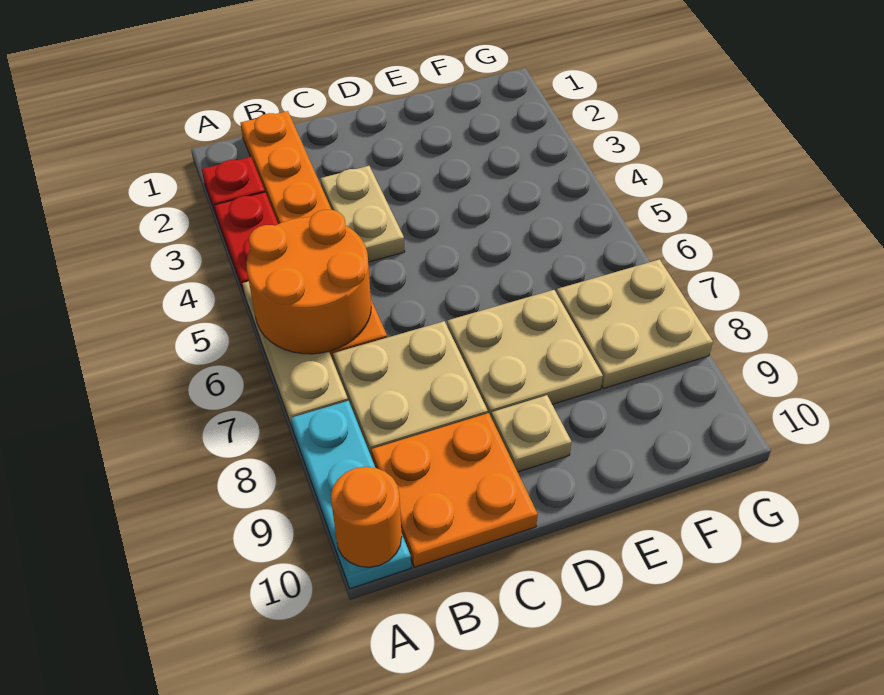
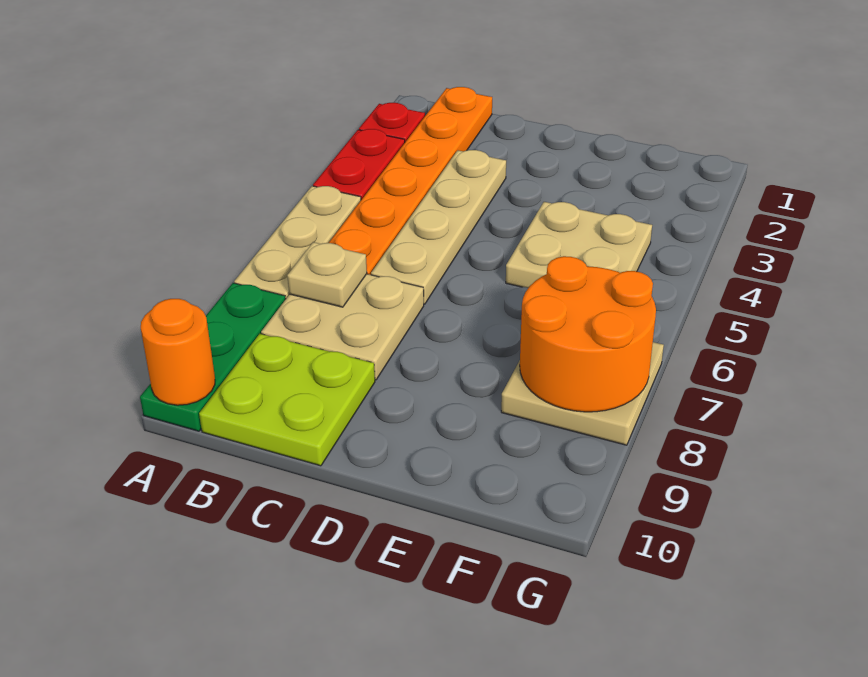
orange 2x2 round brick [246,210,371,354] -> orange 2x2 round brick moved to [520,256,656,412]
cyan 1x3 plate [291,401,411,589] -> green 1x3 plate [140,283,286,431]
orange 2x2 plate [371,413,538,567] -> lime 2x2 plate [199,334,375,466]
tan 1x2 plate [320,166,405,262] -> tan 1x4 plate [371,150,506,304]
tan 2x2 plate [447,290,603,417] -> tan 2x2 plate moved to [506,202,652,288]
tan 1x1 plate [491,395,572,472] -> tan 1x1 plate moved to [287,242,367,307]

